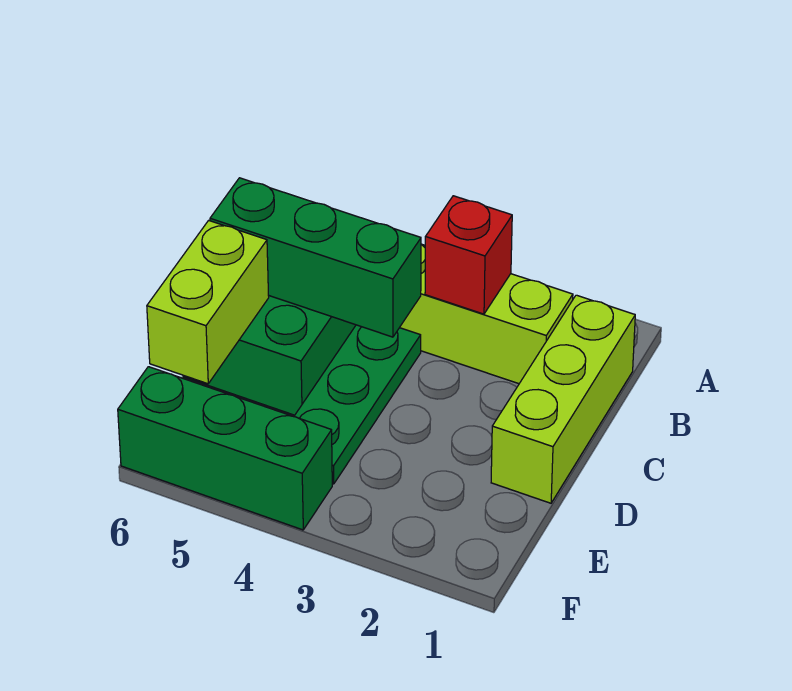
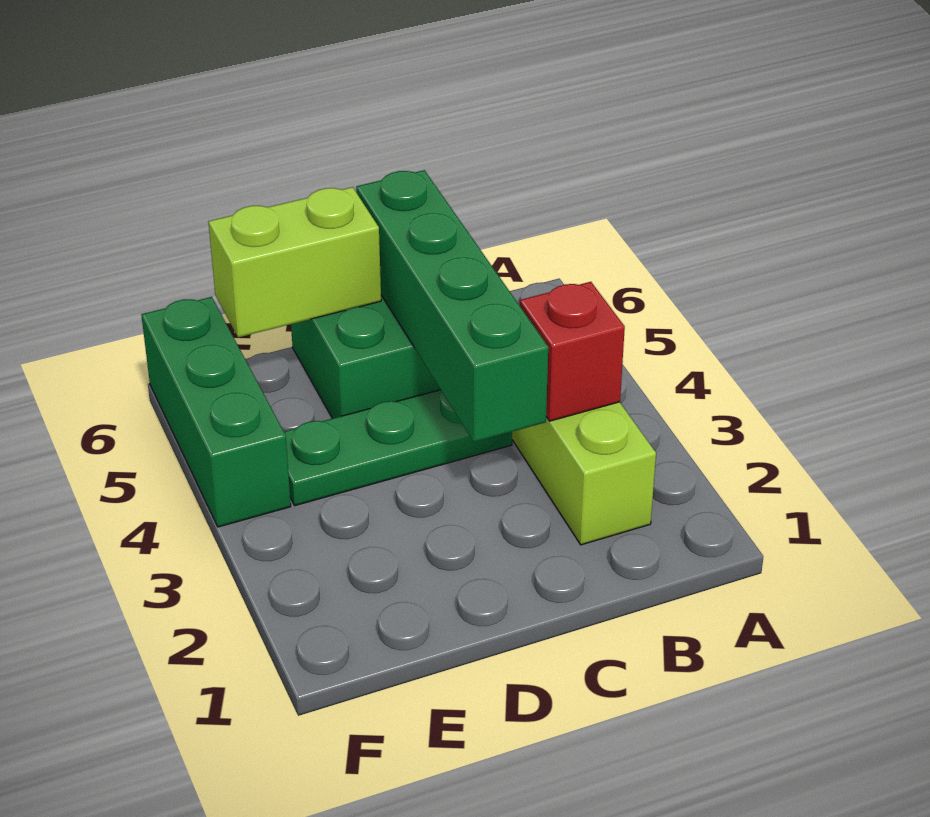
lime 1x3 brick [491,295,635,503] -> none
green 1x3 brick [210,178,421,337] -> green 1x4 brick [356,170,548,442]

